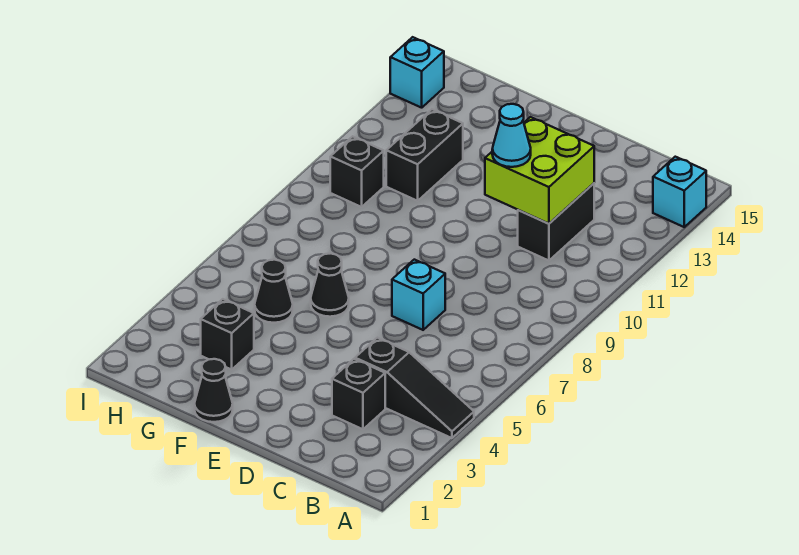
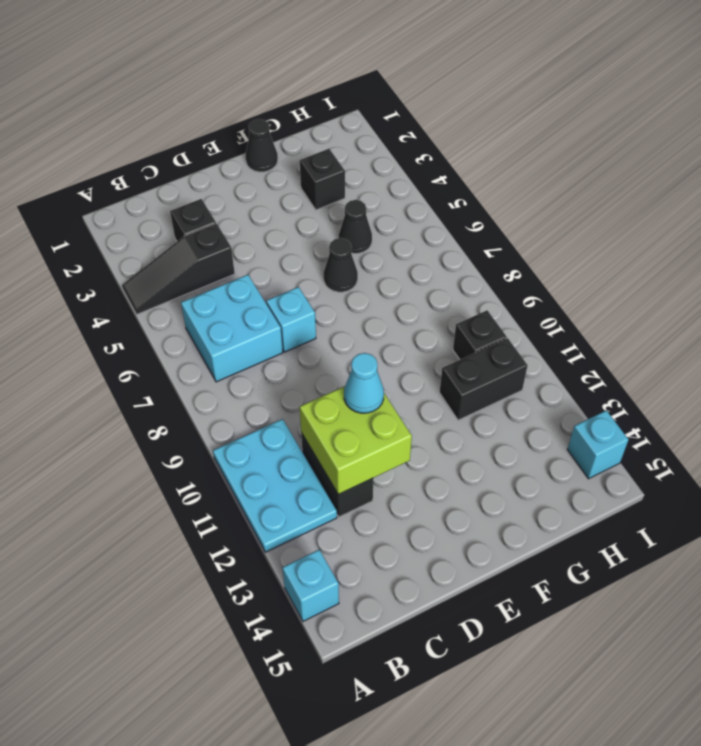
none -> cyan 2x3 plate [213,419,337,552]
none -> cyan 2x2 brick [181,275,283,382]
black 1x2 brick [386,109,463,201] -> black 1x2 brick turned to [439,338,528,420]

